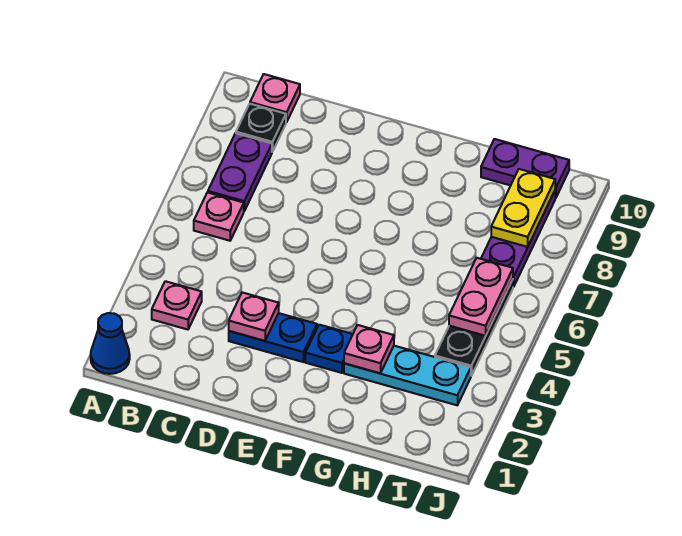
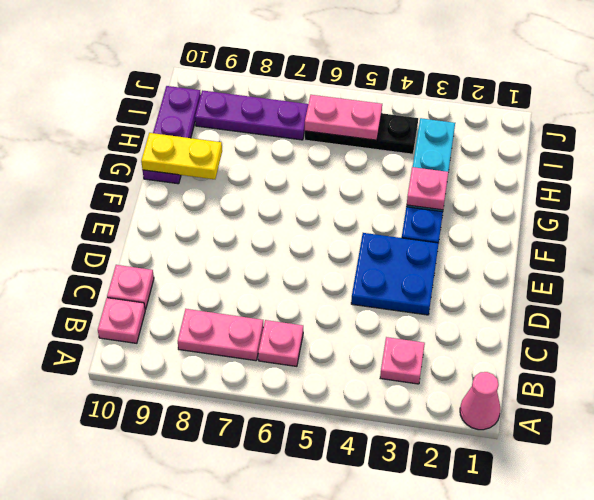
blue 1x1 cone [91,313,130,374] -> pink 1x1 cone [460,372,500,430]
purple 1x2 plate [208,133,272,211] -> pink 1x2 plate [178,309,263,361]
black 1x1 plate [236,104,286,152] -> none
blue 1x2 plate [229,313,317,362] -> blue 2x2 plate [351,233,439,315]
pink 1x1 plate [229,292,279,341] -> pink 1x1 plate moved to [107,265,154,310]
purple 1x2 plate [481,139,569,198] -> purple 1x3 plate [143,86,201,184]
yellow 1x2 plate [491,169,555,247] -> yellow 1x2 plate moved to [141,133,222,179]

